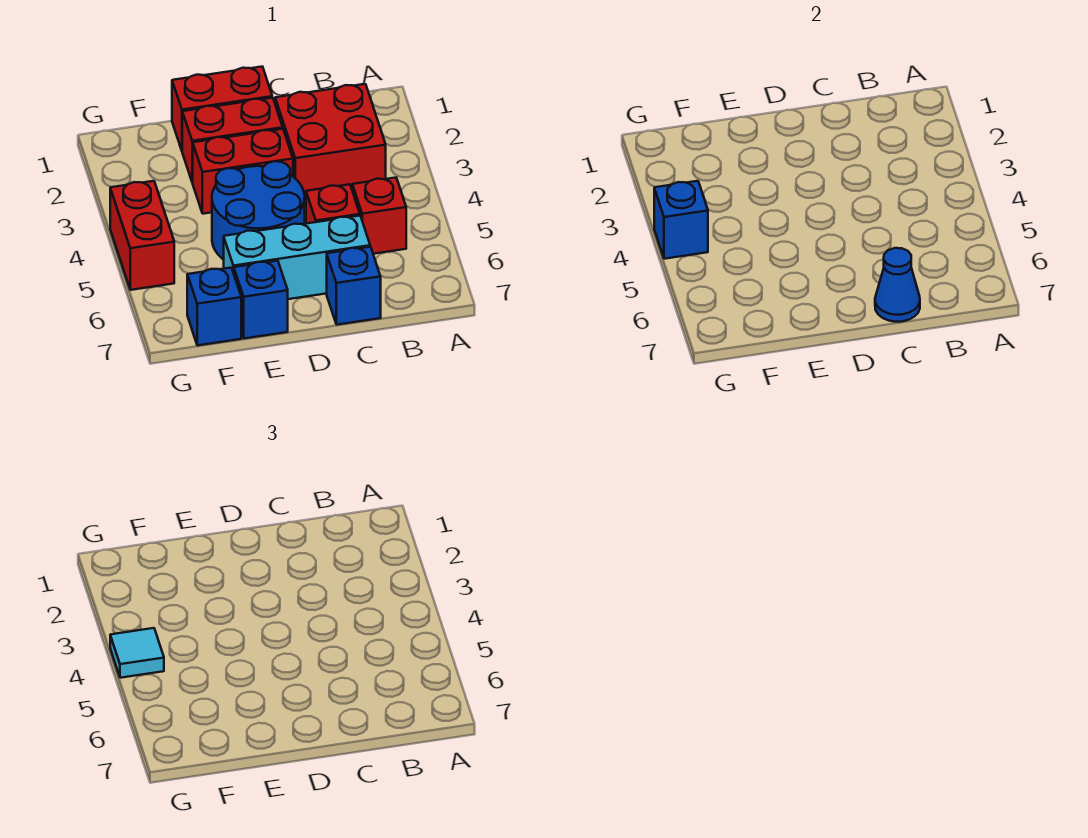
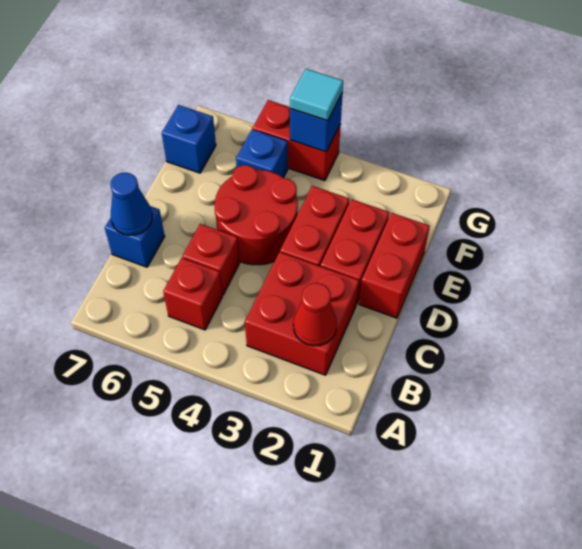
none -> red 1x1 cone [293,283,337,346]
cyan 1x3 brick [224,216,370,299] -> none
blue 2x2 round brick [212,161,305,260] -> red 2x2 round brick [215,165,298,265]
blue 1x1 brick [234,261,288,338] -> blue 1x1 brick moved to [236,129,288,178]

